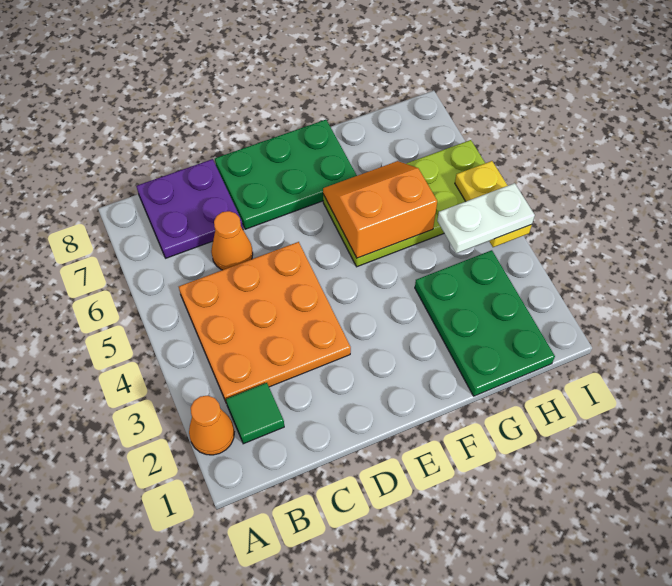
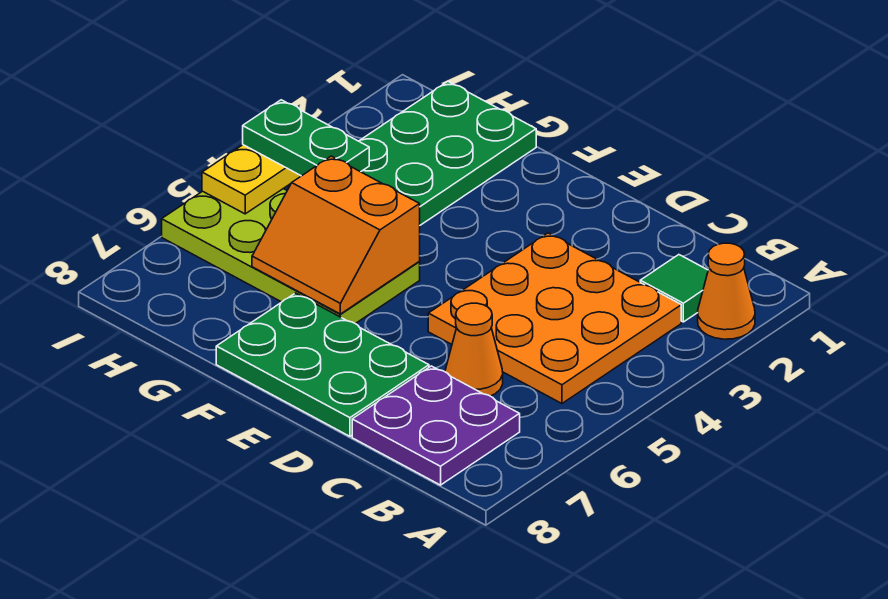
white 1x2 plate [437,183,535,253] -> green 1x2 plate [243,100,369,176]

